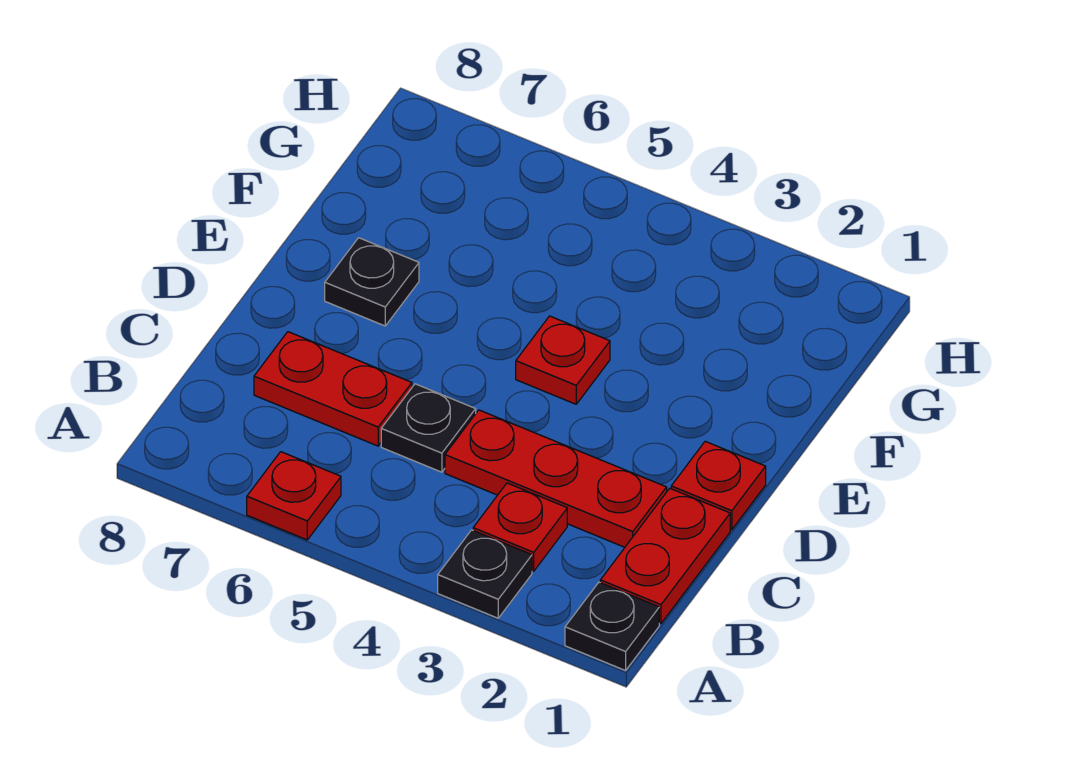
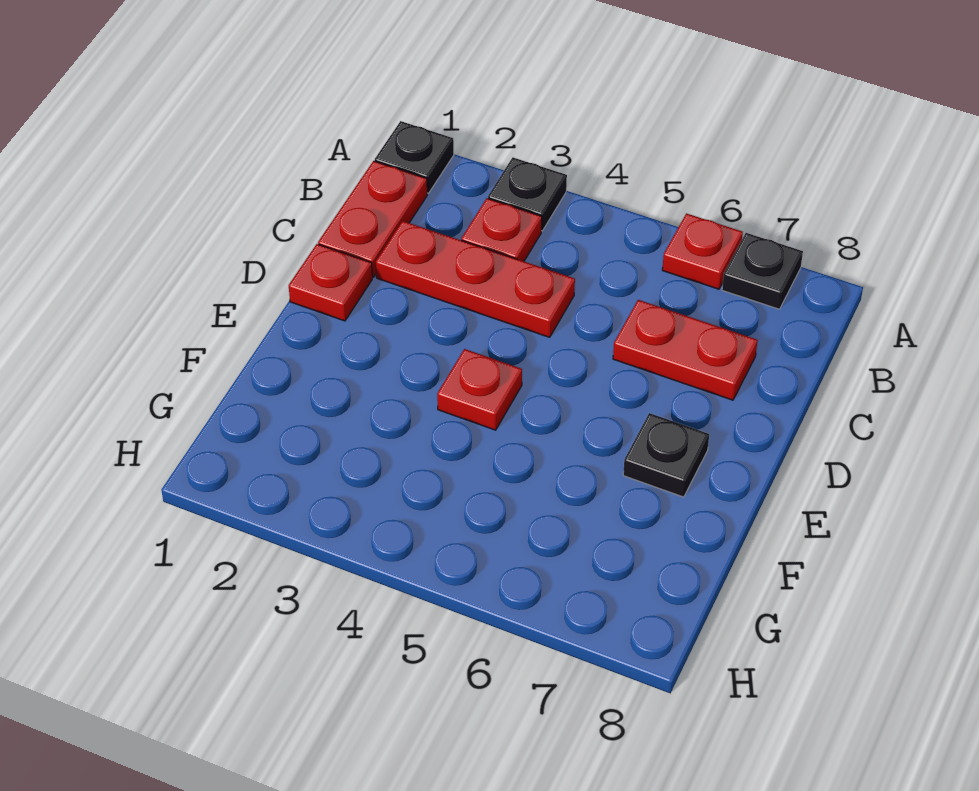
black 1x1 plate [381,384,476,472] -> black 1x1 plate moved to [722,233,803,309]

